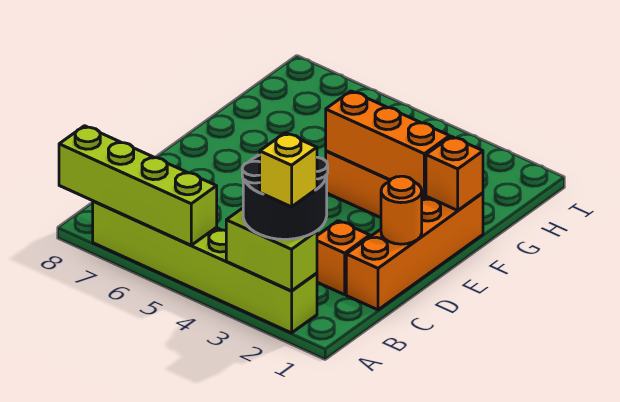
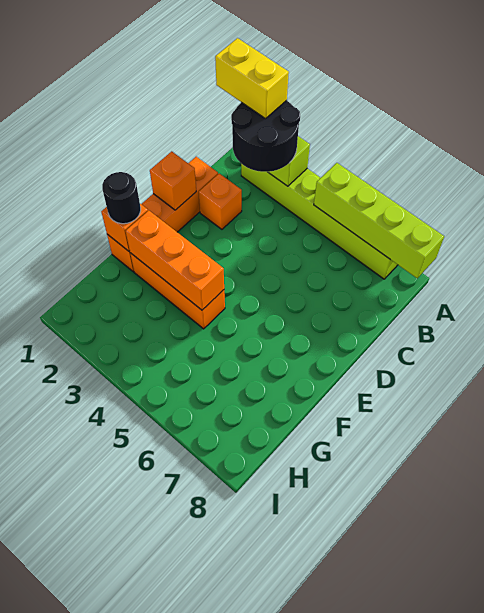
yellow 1x1 brick [260,133,317,207] -> yellow 1x2 brick [215,38,289,119]
orange 1x1 round brick [381,176,422,244] -> orange 1x1 brick [150,151,196,210]
none -> black 1x1 round brick [102,172,141,224]

